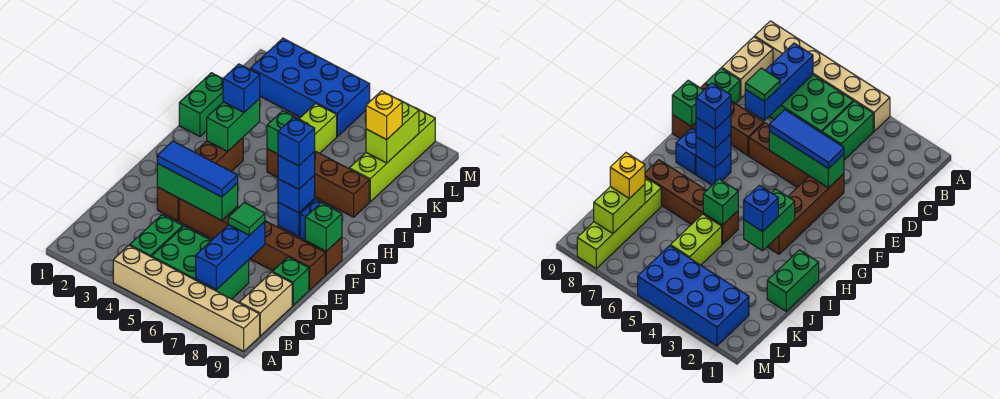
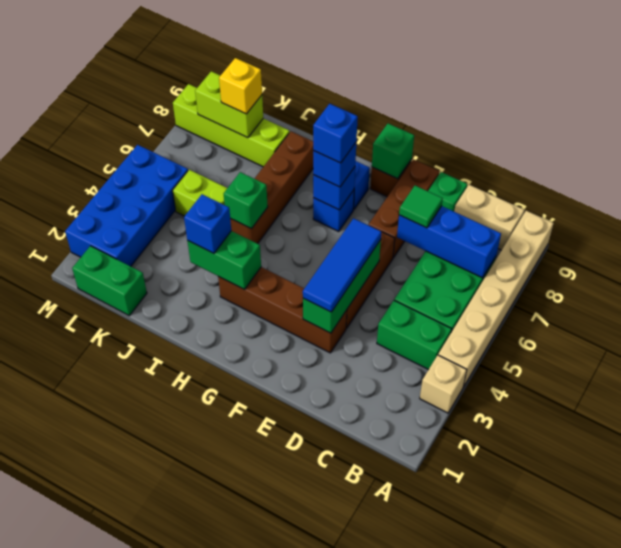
none -> tan 1x1 brick [420,355,467,413]
green 1x2 brick [179,73,223,137] -> green 1x2 brick moved to [72,246,147,316]

